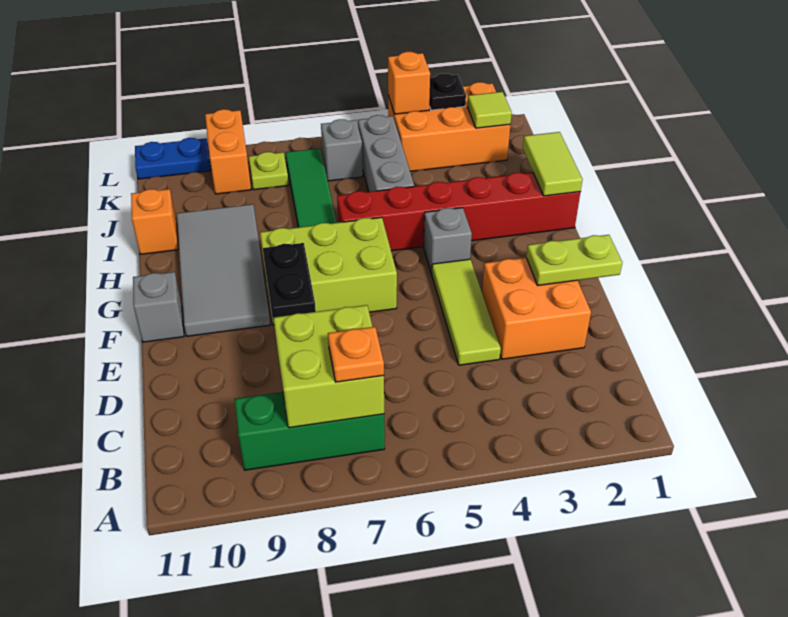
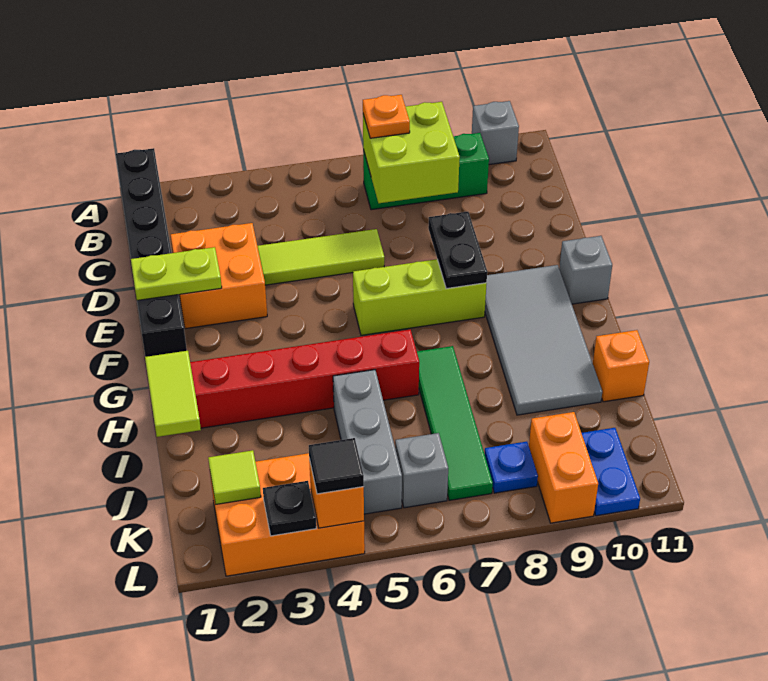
none -> black 1x6 brick [116,148,187,357]
lime 1x3 tile [432,259,501,365] -> lime 1x3 tile turned to [257,229,384,285]
lime 2x3 brick [260,217,397,325] -> lime 1x3 brick [353,259,487,335]
grey 1x1 brick [424,208,472,274] -> grey 1x1 brick moved to [472,101,519,165]
lime 1x1 plate [249,152,289,190] -> blue 1x1 plate [485,442,538,493]
none -> black 1x1 tile [309,438,364,494]
blue 1x2 plate [135,138,211,179] -> blue 1x2 plate turned to [582,428,640,516]

